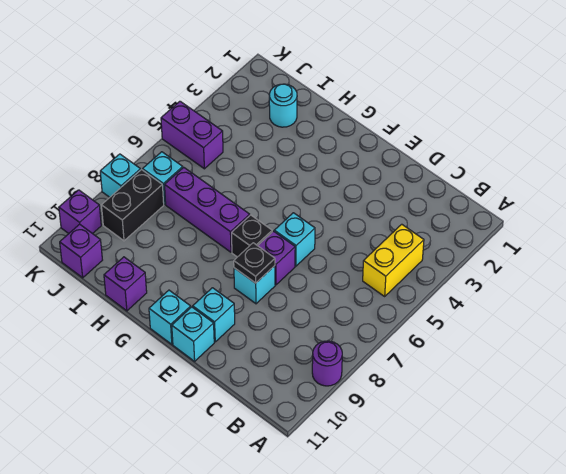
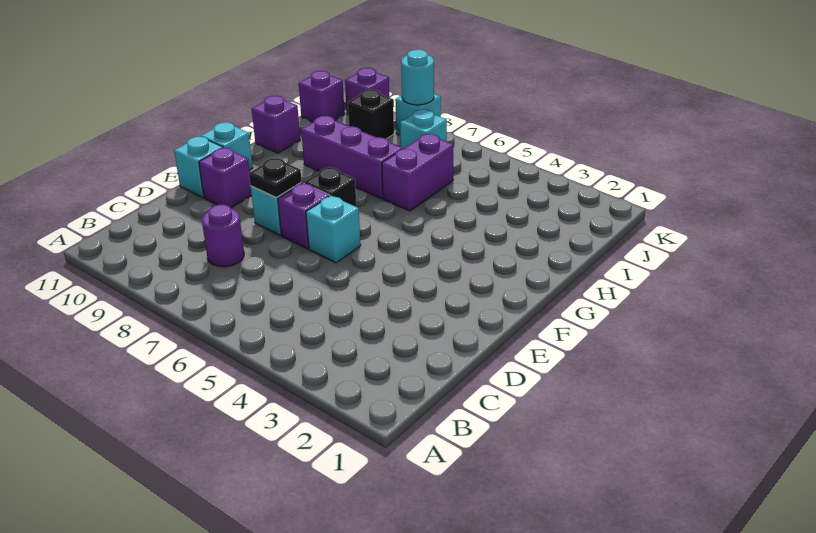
purple 1x1 round brick [312,341,342,386] -> purple 1x1 round brick moved to [202,205,244,267]
yellow 1x2 brick [363,224,424,296] -> none
cyan 1x1 brick [193,288,235,342] -> purple 1x1 brick [199,148,252,208]
purple 1x3 brick [165,167,250,252] -> purple 1x3 brick turned to [301,116,403,199]
cyan 1x1 round brick [269,84,297,127] -> cyan 1x1 round brick moved to [401,49,434,105]
purple 1x2 brick [161,101,223,169] -> purple 1x2 brick moved to [382,134,453,211]
black 1x2 brick [102,170,164,241] -> black 1x1 brick [348,89,394,139]

